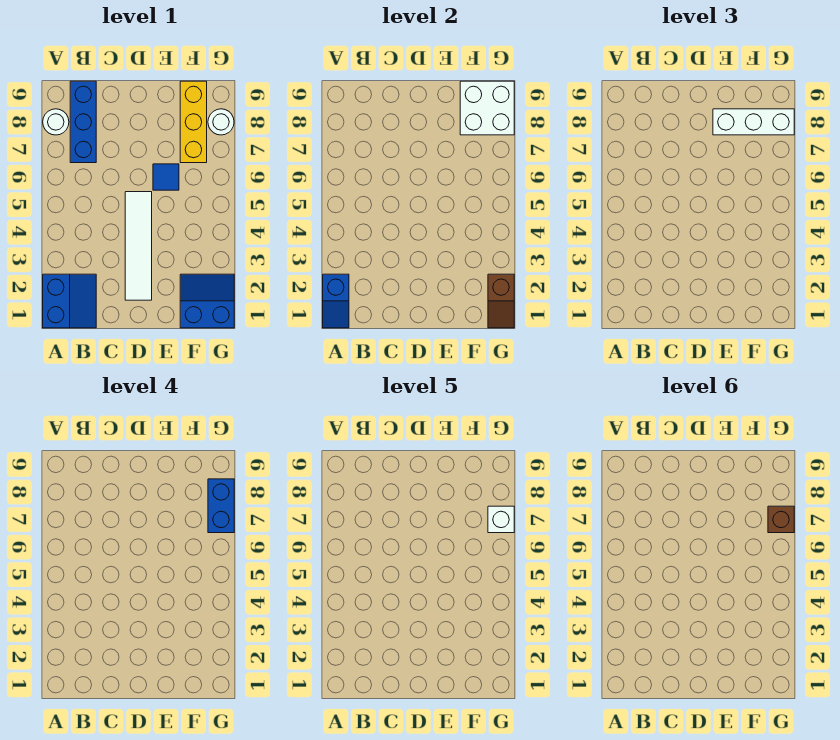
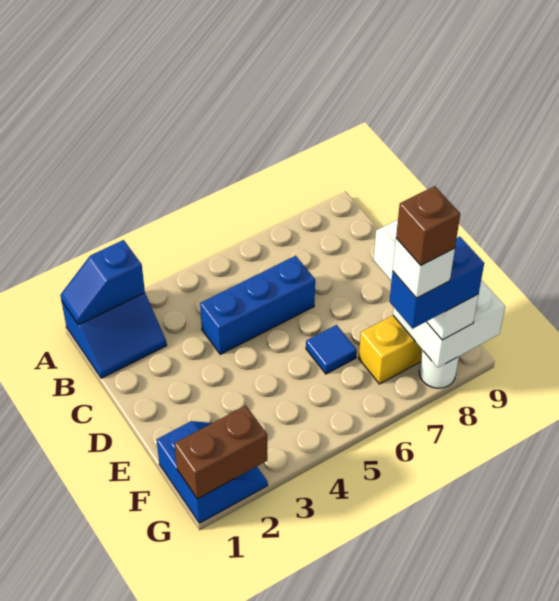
white 1x1 round brick [43,109,69,135] -> none
blue 1x3 brick [70,81,96,163] -> blue 1x3 brick moved to [200,256,315,354]
white 1x4 tile [125,192,152,300] -> none
brown 1x2 slope [488,274,514,328] -> brown 1x2 brick [175,406,267,499]

